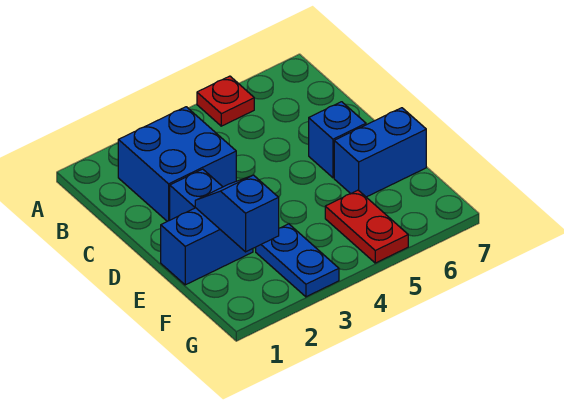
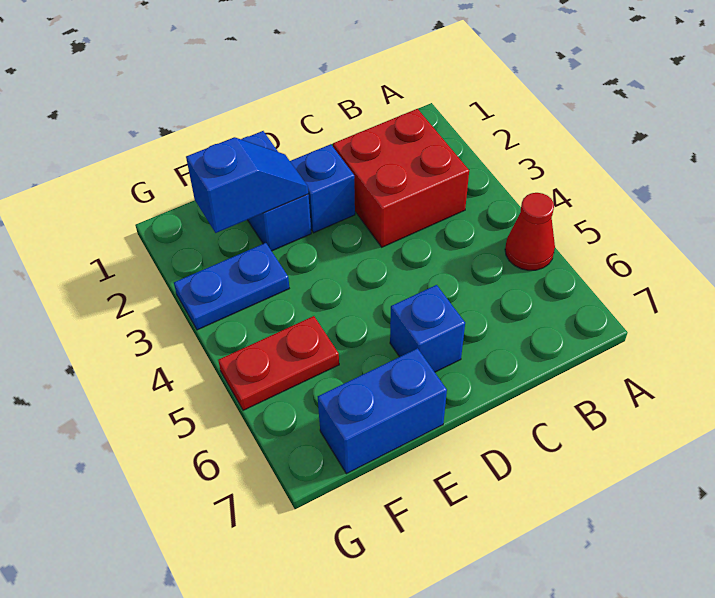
red 1x1 plate [197,76,254,126] -> red 1x1 cone [505,193,555,270]
blue 2x2 brick [118,107,236,221] -> red 2x2 brick [333,109,469,247]
blue 1x2 brick [334,108,426,197] -> blue 1x2 brick turned to [318,348,447,474]

